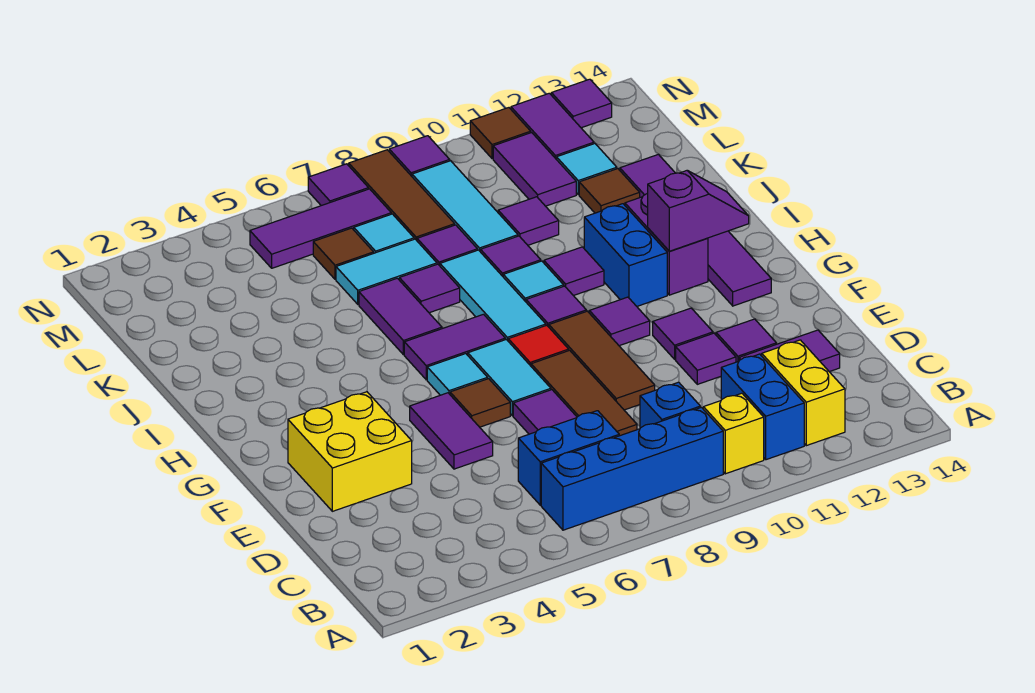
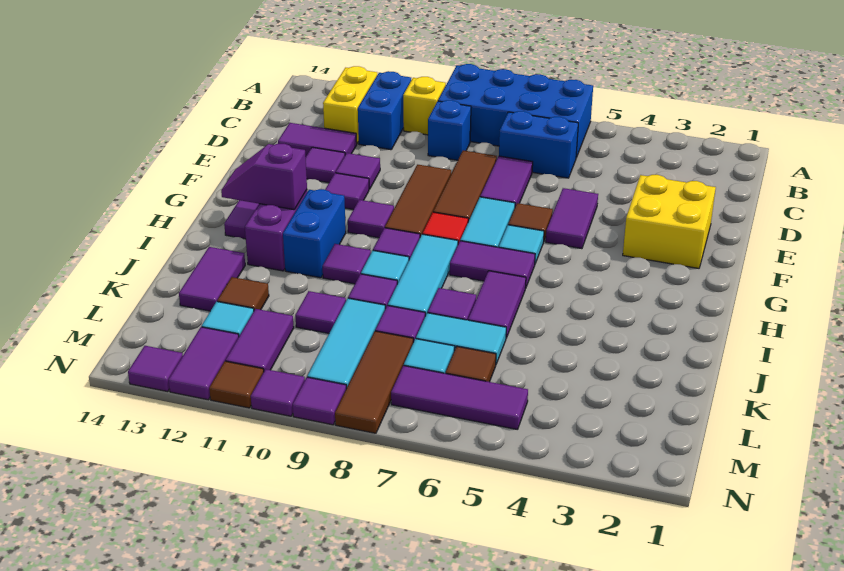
blue 1x4 brick [541,407,723,530] -> blue 2x4 brick [438,64,593,158]
purple 1x1 tile [308,164,369,206] -> purple 1x1 tile moved to [251,369,305,416]

